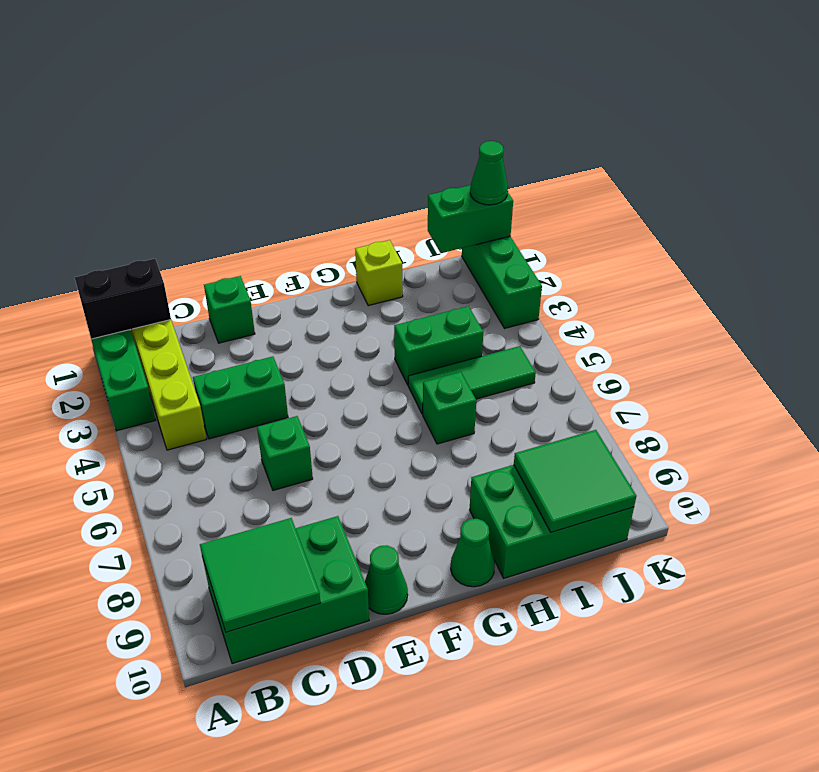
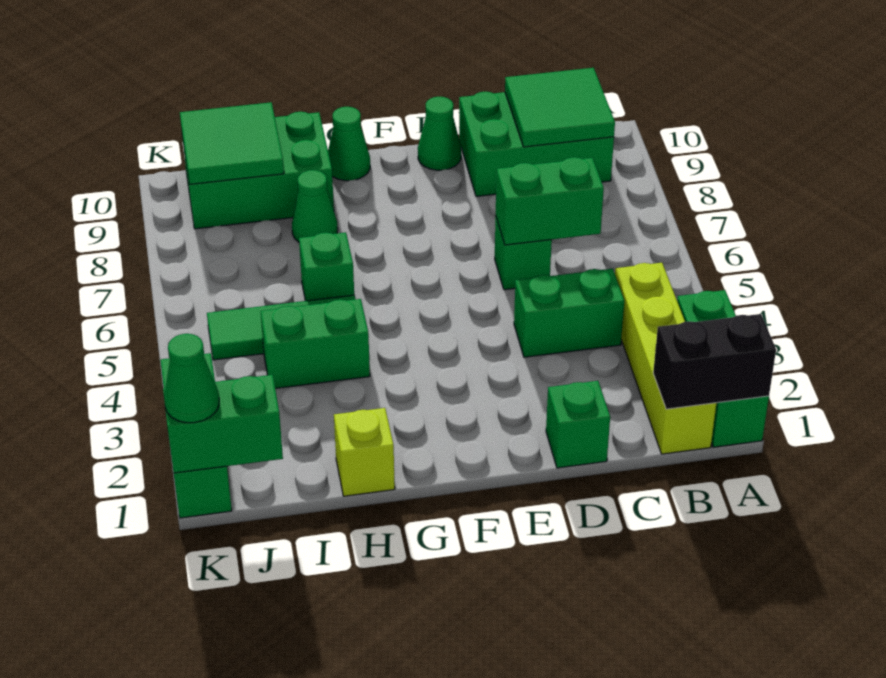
none -> green 1x2 brick [496,157,604,245]
none -> green 1x1 cone [292,170,338,242]

